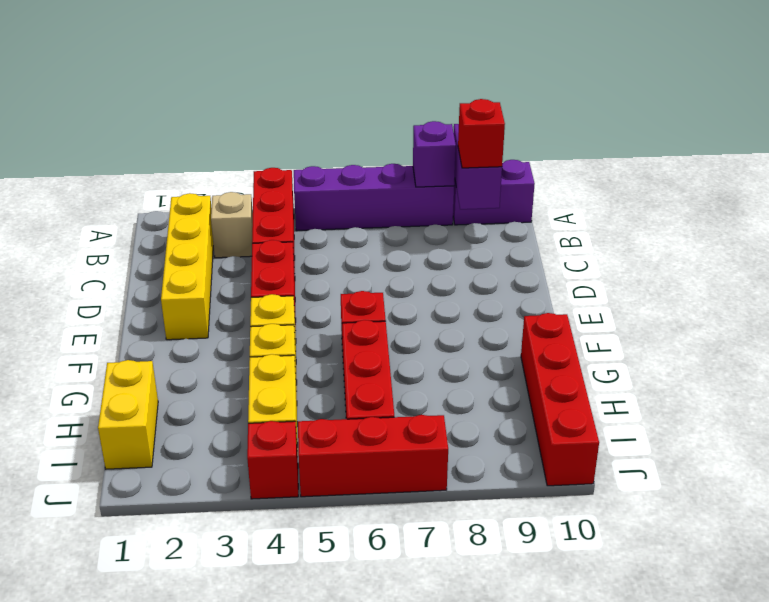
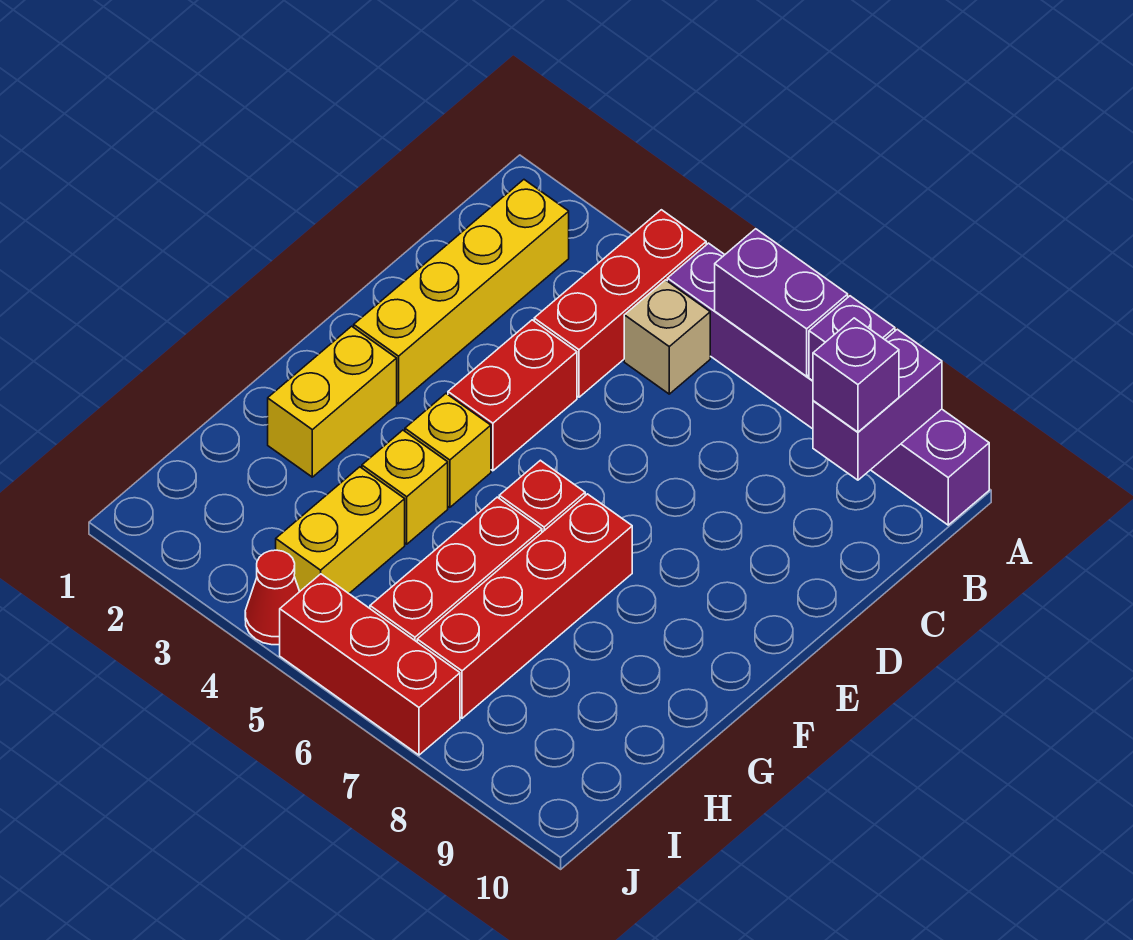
none -> purple 1x2 brick [715,229,848,376]
tan 1x1 brick [211,192,253,258] -> tan 1x1 brick moved to [624,280,710,394]
red 1x1 brick [458,99,505,168] -> purple 1x1 brick [813,318,899,432]
red 1x4 brick [521,313,599,486] -> red 1x4 brick moved to [417,494,632,718]
yellow 1x2 brick [98,360,158,469] -> yellow 1x2 brick moved to [268,326,397,477]
red 1x1 brick [247,421,298,499] -> red 1x1 cone [245,550,300,645]

